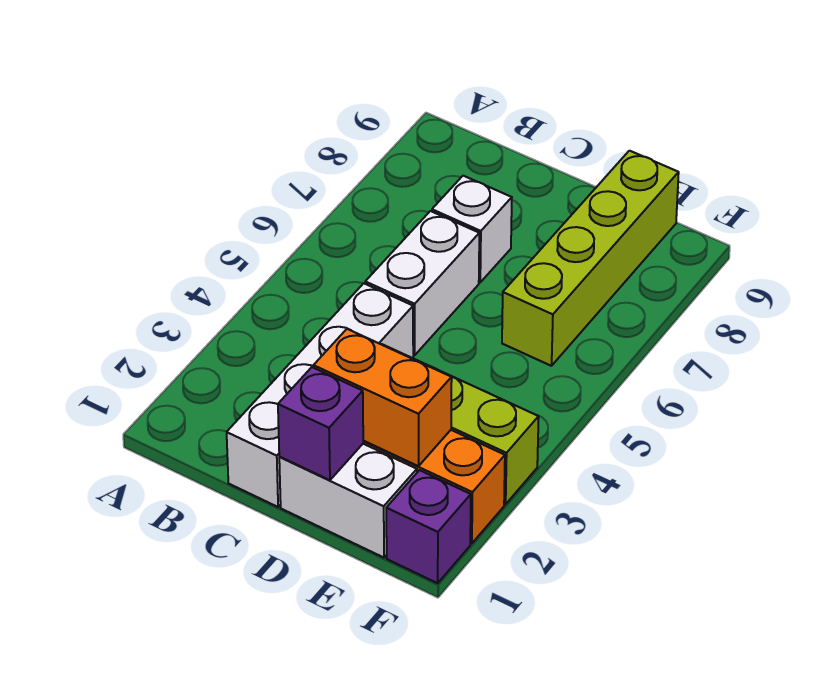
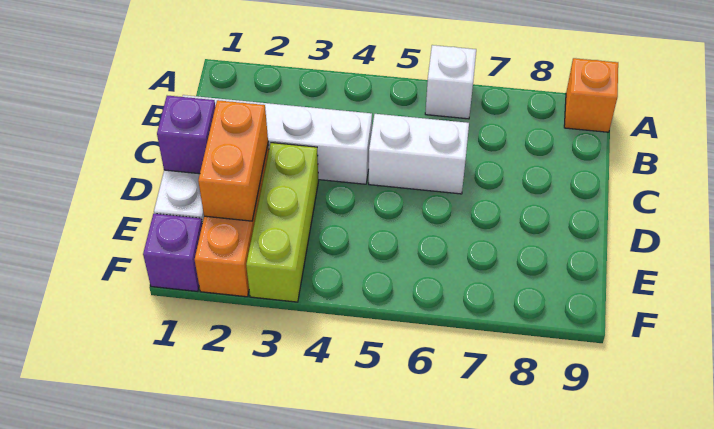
none -> orange 1x1 brick [564,58,618,132]
white 1x1 brick [432,176,512,282] -> white 1x1 brick moved to [425,45,476,119]
lime 1x4 brick [502,151,679,366] -> none

